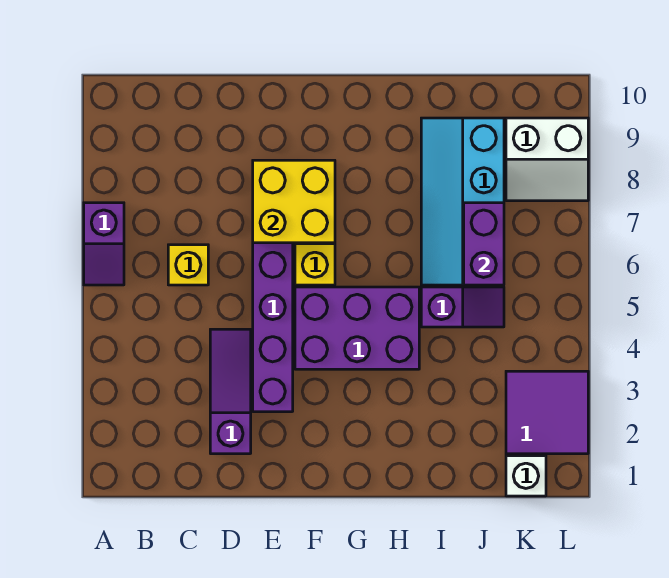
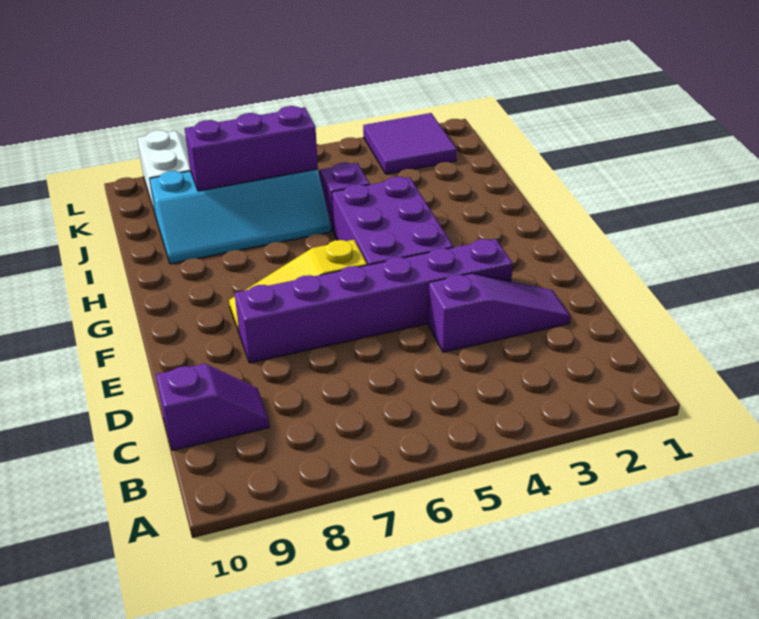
purple 1x2 slope [84,203,124,285] -> purple 1x2 slope moved to [156,364,269,450]
yellow 1x1 brick [168,245,208,285] -> none
purple 1x3 slope [210,329,251,454] -> purple 1x3 slope turned to [428,273,571,352]
yellow 2x2 brick [253,160,335,243] -> none
purple 1x2 brick [464,203,504,285] -> purple 1x3 brick [185,106,318,191]
white 1x1 brick [506,456,546,496] -> none

